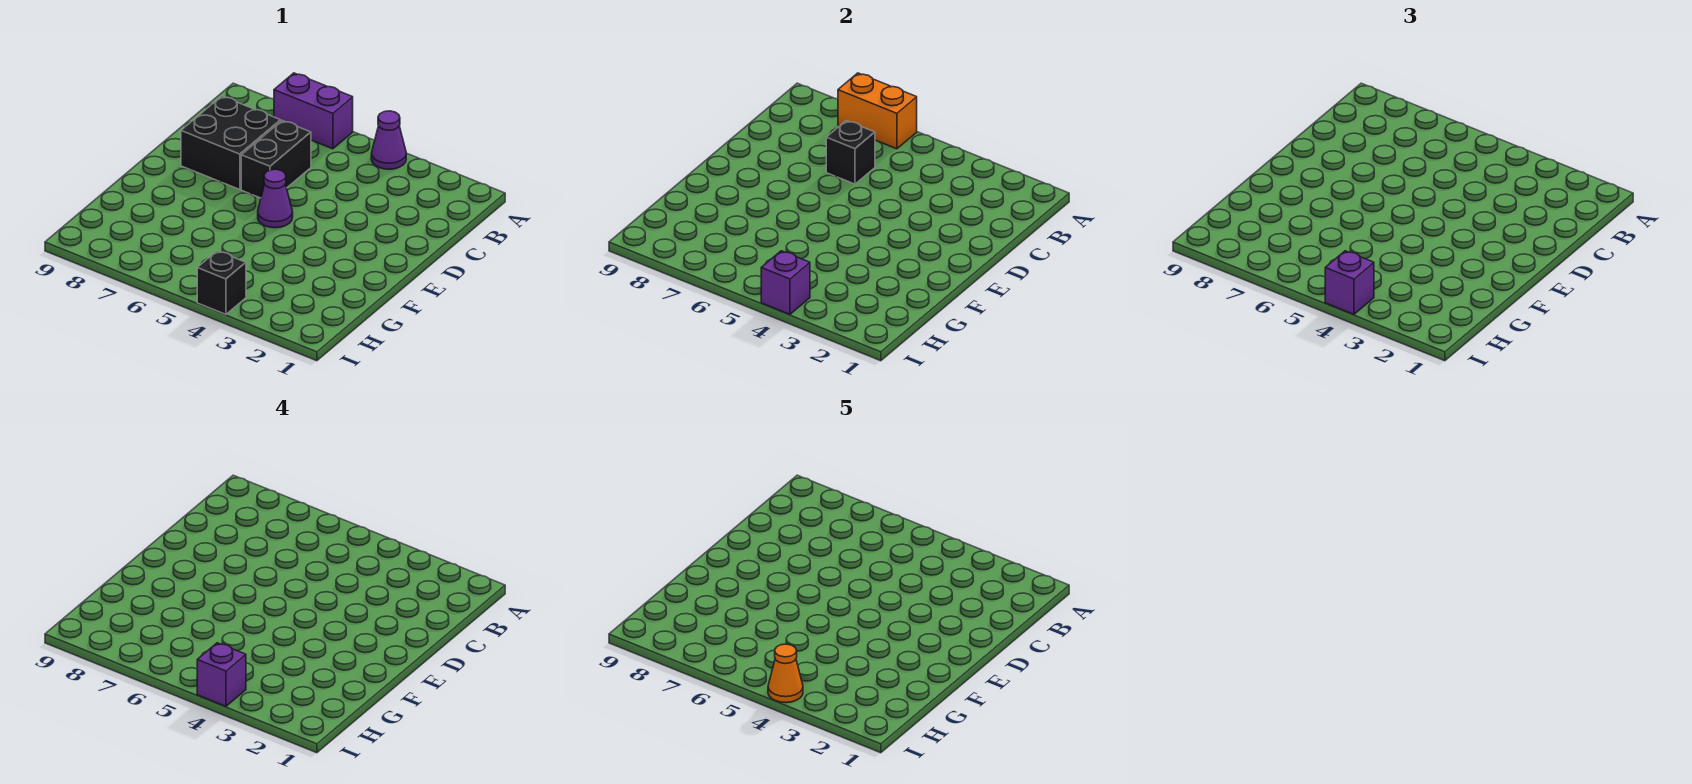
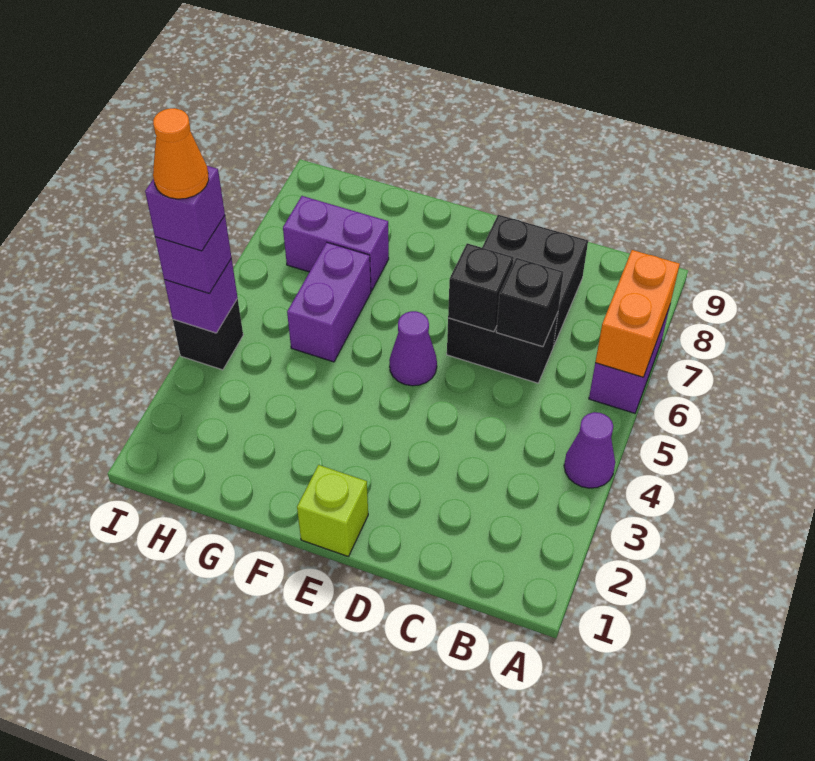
none -> black 1x1 brick [448,243,514,332]
none -> lime 1x1 brick [297,465,368,556]
none -> purple 1x2 brick [287,242,371,362]
none -> purple 1x2 brick [283,196,389,291]

